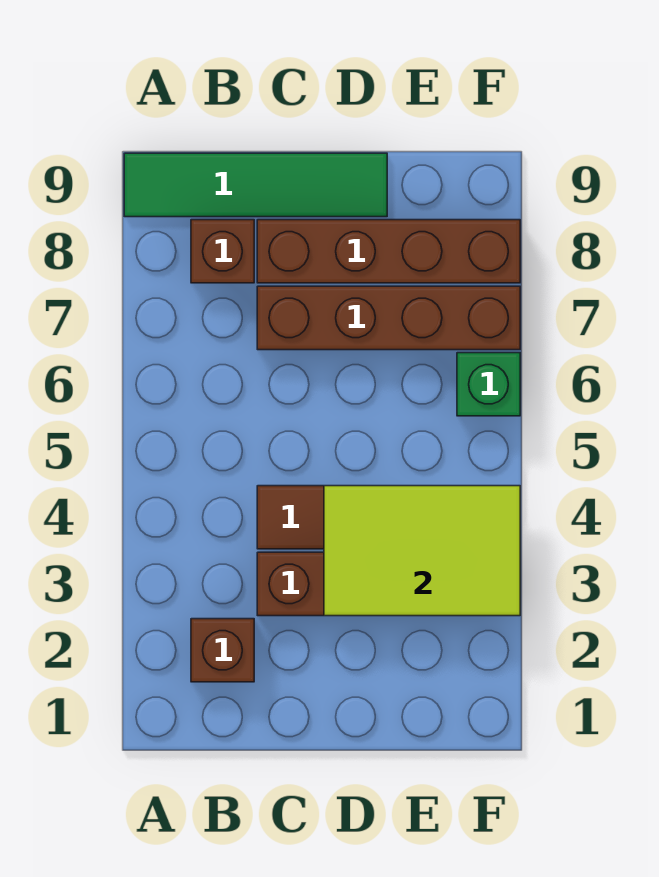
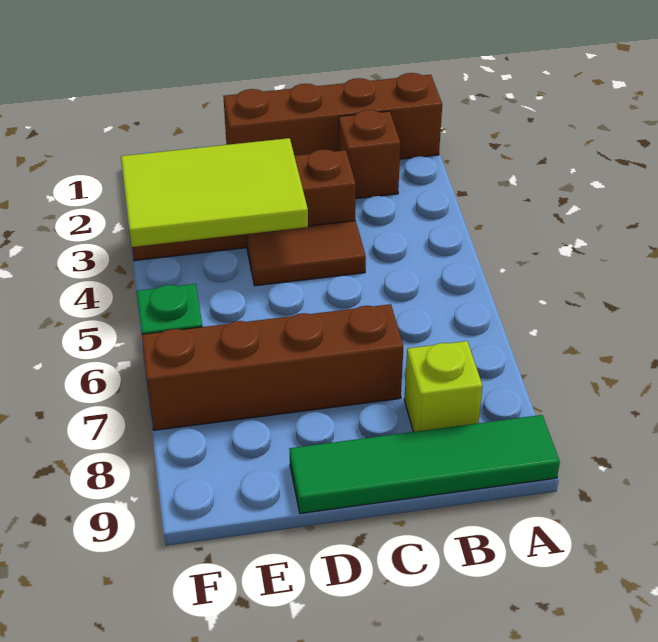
brown 1x1 brick [191,220,254,283] -> lime 1x1 brick [404,341,483,432]
brown 1x4 brick [257,220,520,283] -> brown 1x4 brick moved to [223,73,442,159]

